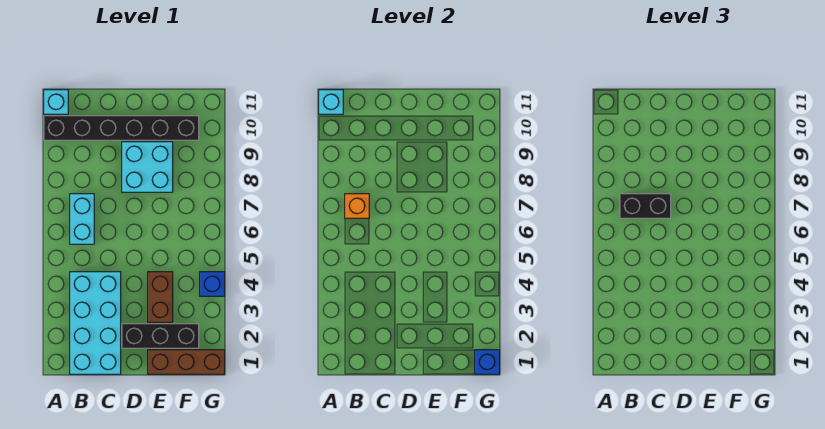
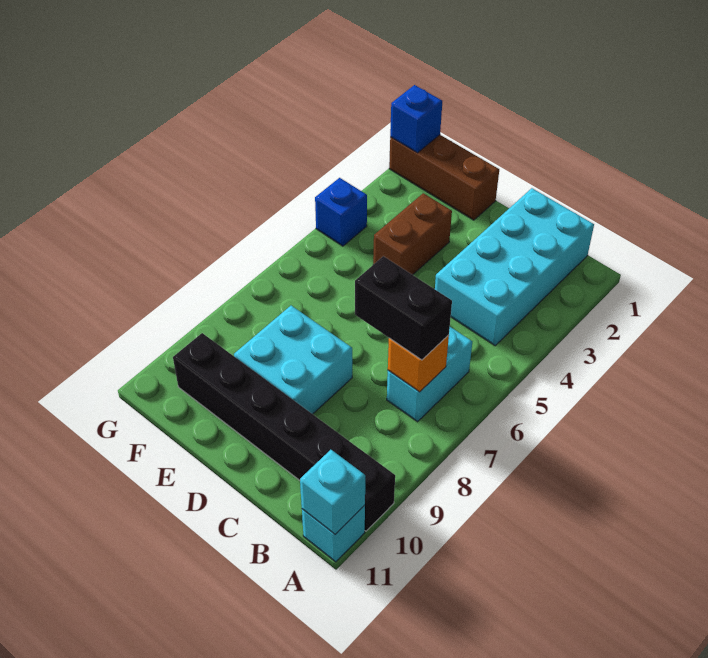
black 1x3 brick [122,324,199,348] -> none

